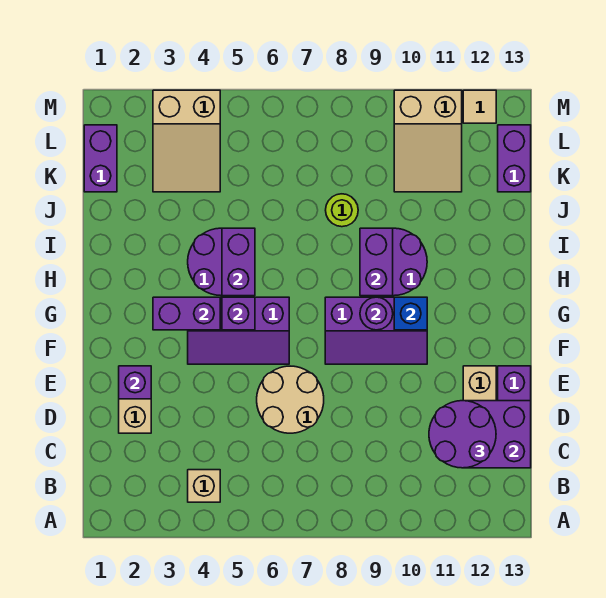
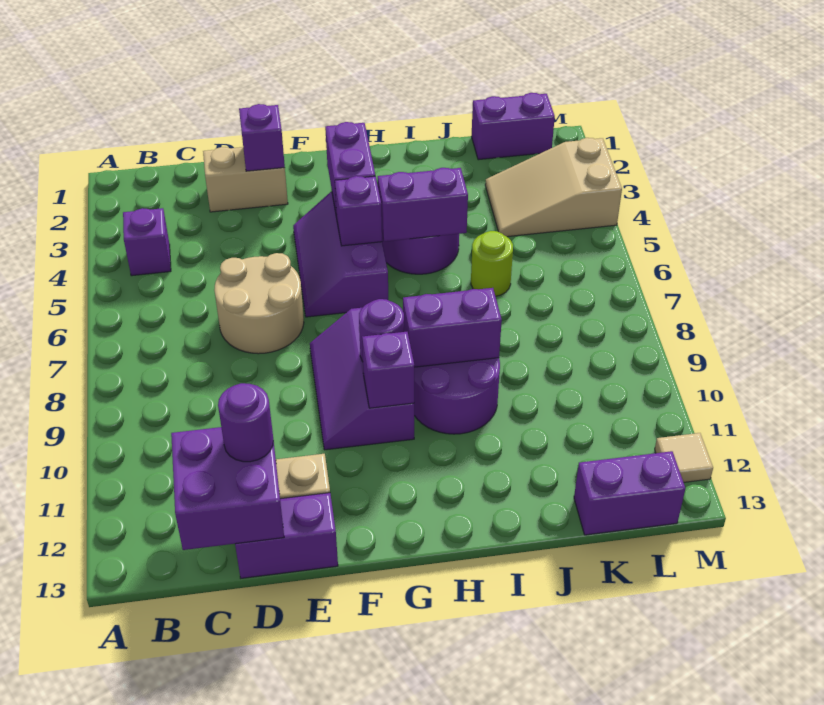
tan 1x1 brick [188,470,220,502] -> purple 1x1 brick [123,208,171,276]
purple 2x2 round brick [429,401,496,468] -> purple 1x1 round brick [218,383,273,462]
blue 1x1 brick [394,297,427,330] -> purple 1x1 brick [362,332,414,408]
lime 1x1 round brick [326,194,358,227] -> lime 1x1 round brick moved to [471,231,513,296]
tan 2x3 slope [394,90,462,192] -> none

